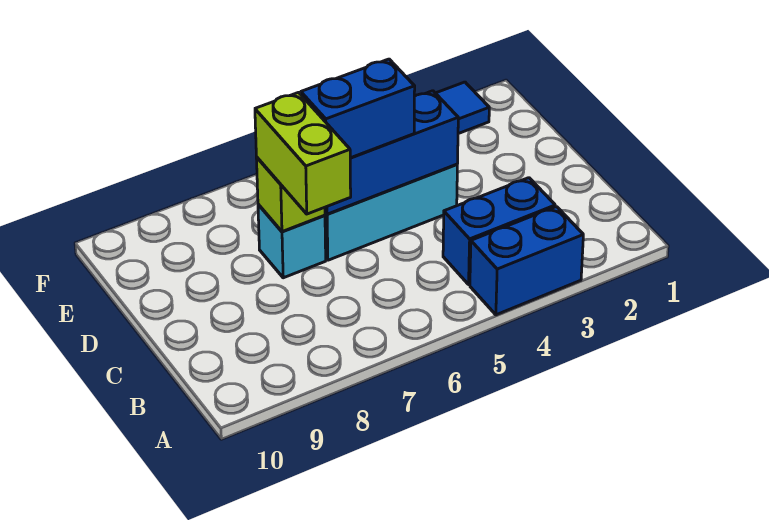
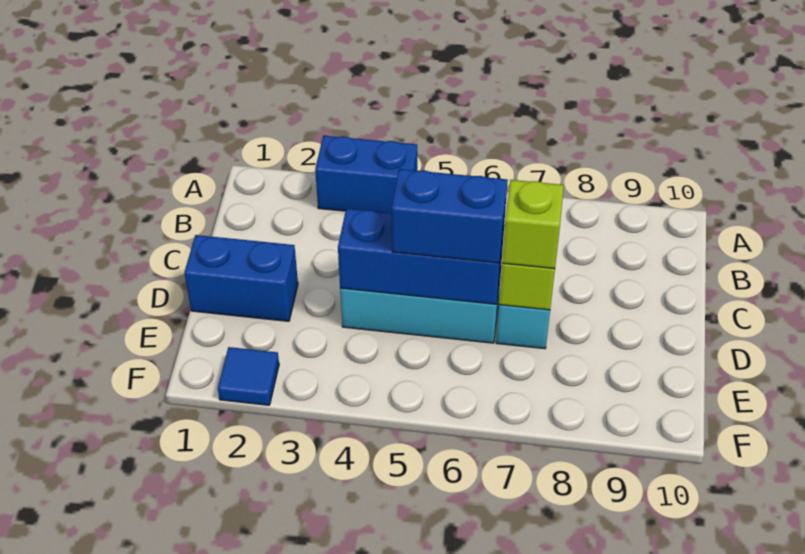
blue 1x2 brick [443,178,555,284] -> blue 1x2 brick moved to [184,235,298,321]
lime 1x2 brick [255,93,351,214] -> lime 1x1 brick [502,180,564,269]

